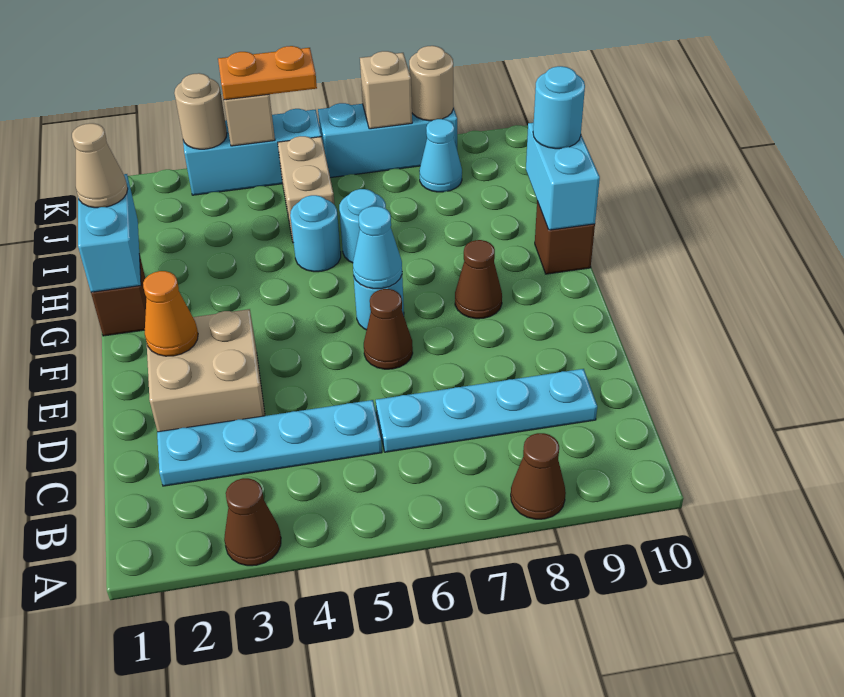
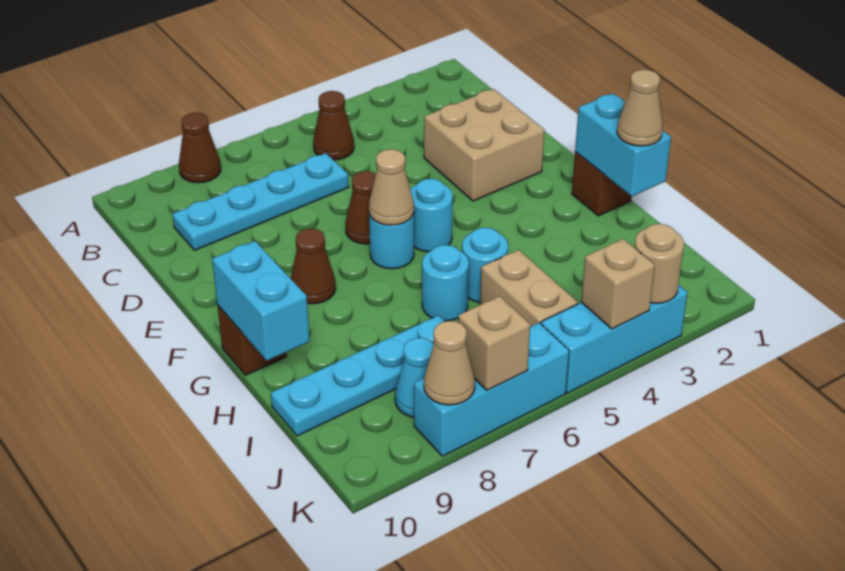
brown 1x1 cone [224,478,281,566] -> brown 1x1 cone moved to [313,91,354,160]
cyan 1x4 plate [157,400,382,486] -> cyan 1x4 plate moved to [271,315,445,436]
orange 1x1 cone [143,271,198,356] -> none
cyan 1x1 cone [353,206,402,289] -> tan 1x1 cone [369,149,414,225]
cyan 1x1 round brick [533,66,585,149] -> cyan 1x1 round brick moved to [410,179,453,252]
orange 1x2 plate [218,46,317,100] -> none
tan 1x1 round brick [409,46,453,121] -> tan 1x1 cone [424,321,475,405]

